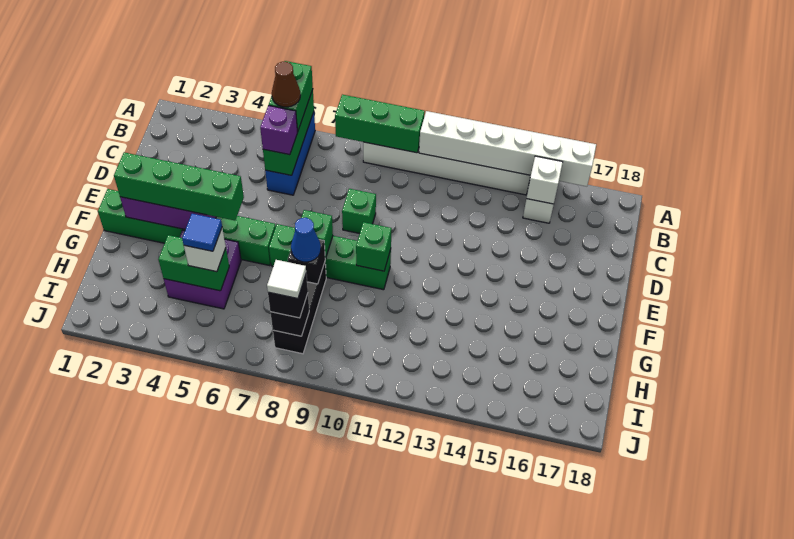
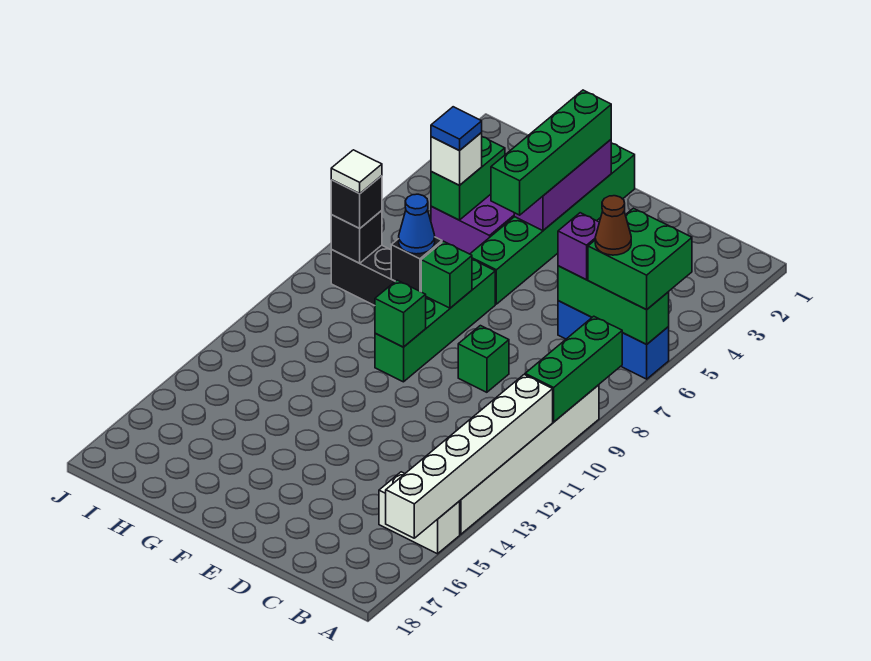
green 1x2 brick [269,61,313,132] -> green 2x2 brick [588,208,692,310]
white 1x1 brick [526,156,563,204] -> none

